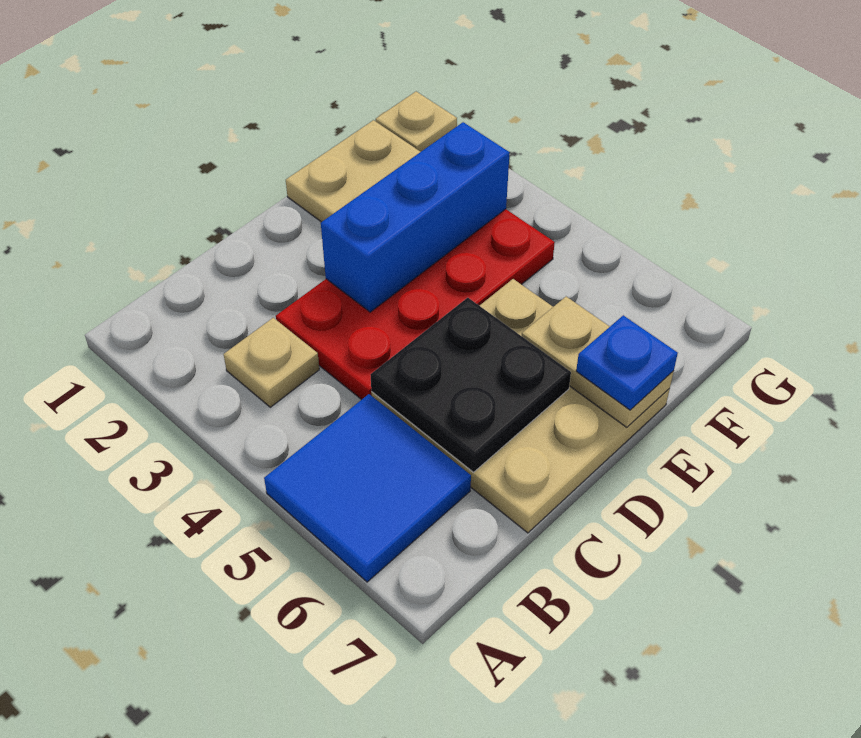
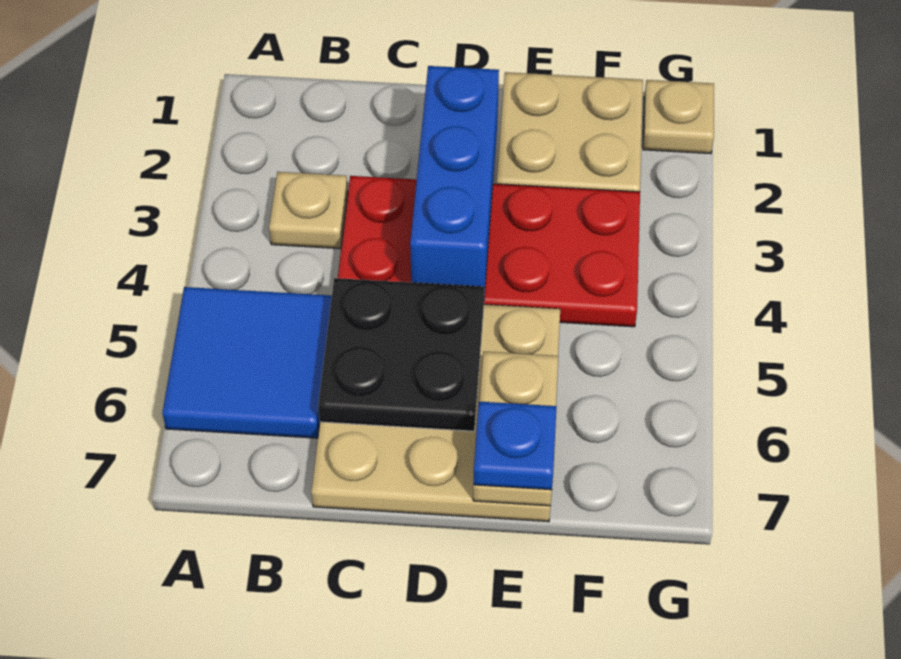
blue 1x3 brick [321,122,510,312] -> blue 1x3 brick turned to [410,66,499,297]

